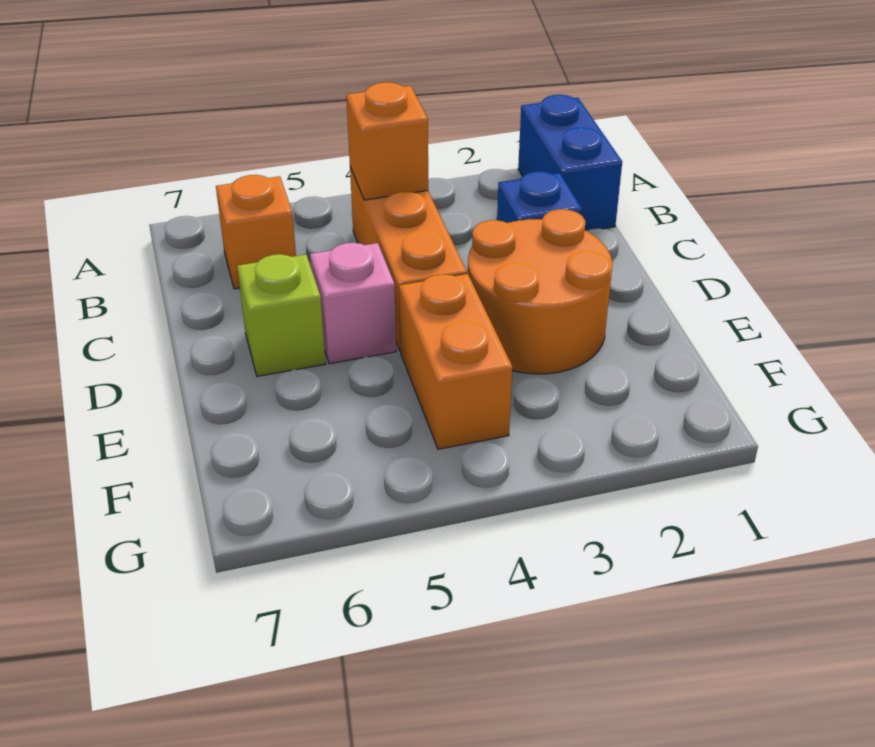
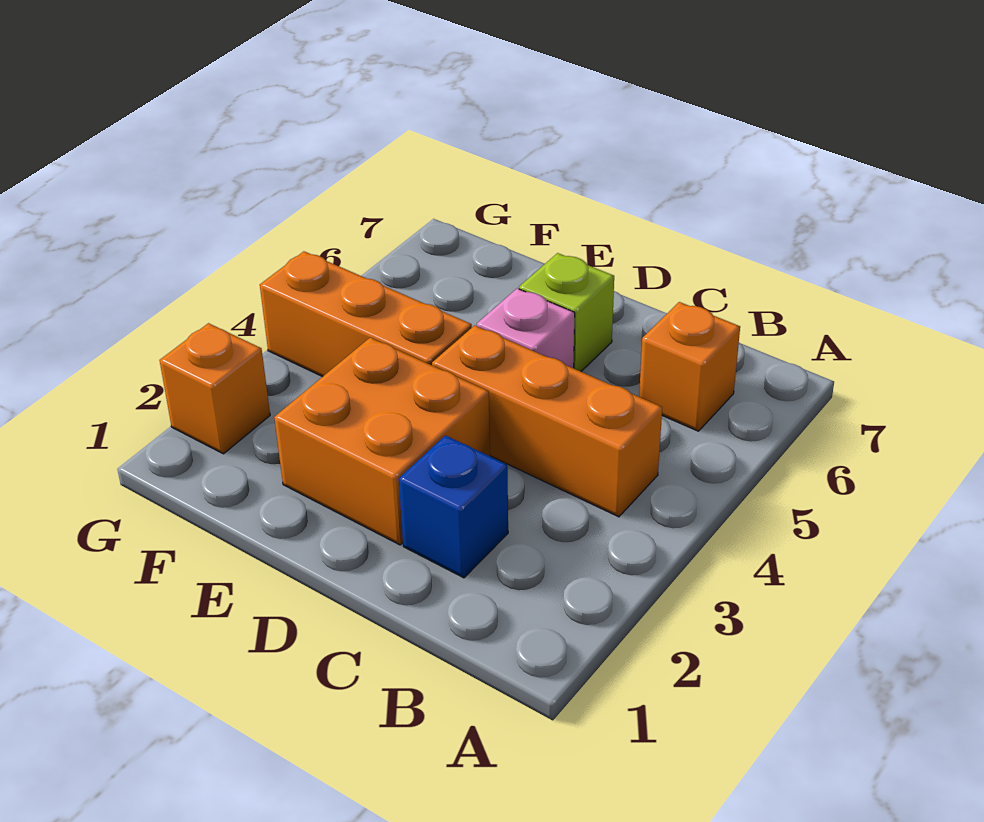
blue 1x2 brick [518,95,622,231] -> none
orange 1x1 brick [346,82,428,200] -> orange 1x1 brick moved to [160,323,270,454]
orange 2x2 round brick [468,209,612,374] -> orange 2x2 brick [274,338,490,545]
orange 1x2 brick [399,274,512,449] -> orange 1x3 brick [260,251,472,377]

